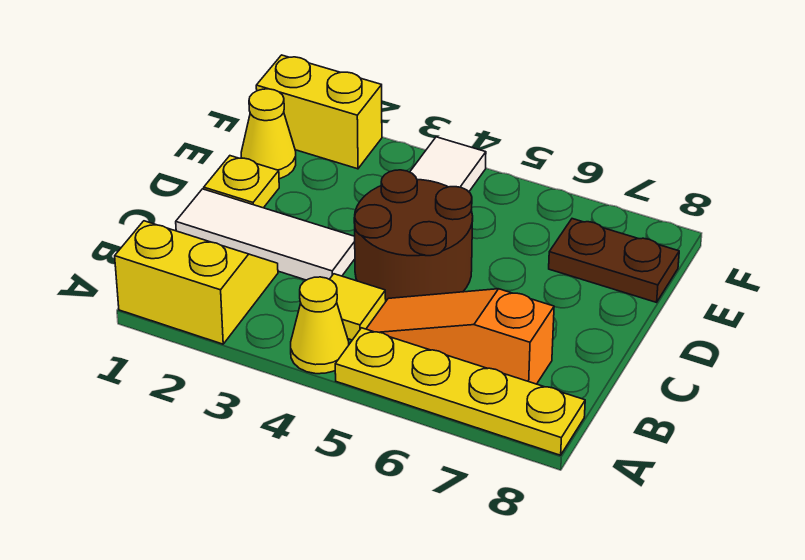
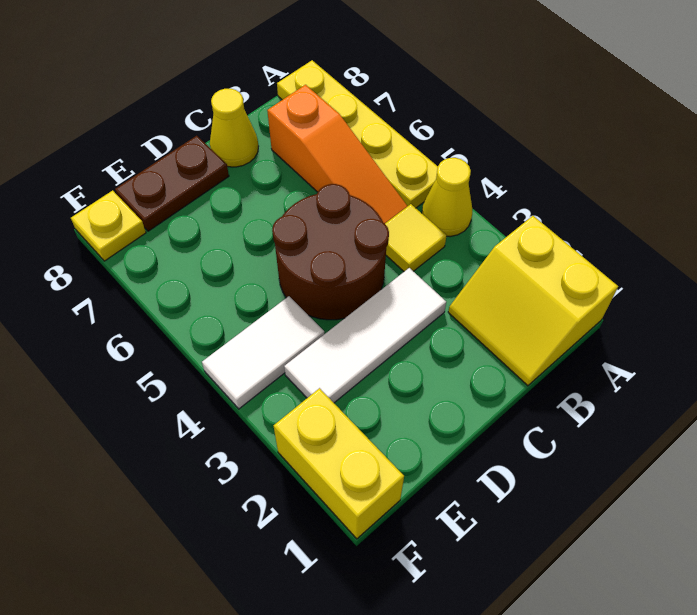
white 1x3 tile [176,189,355,280] -> white 1x3 tile turned to [284,268,446,403]
yellow 1x1 plate [204,156,279,208] -> yellow 1x1 plate moved to [71,190,146,261]
yellow 1x1 cone [241,89,296,179] -> yellow 1x1 cone moved to [210,89,259,167]
brown 1x2 plate [549,219,679,302] -> brown 1x2 plate turned to [115,136,229,231]

